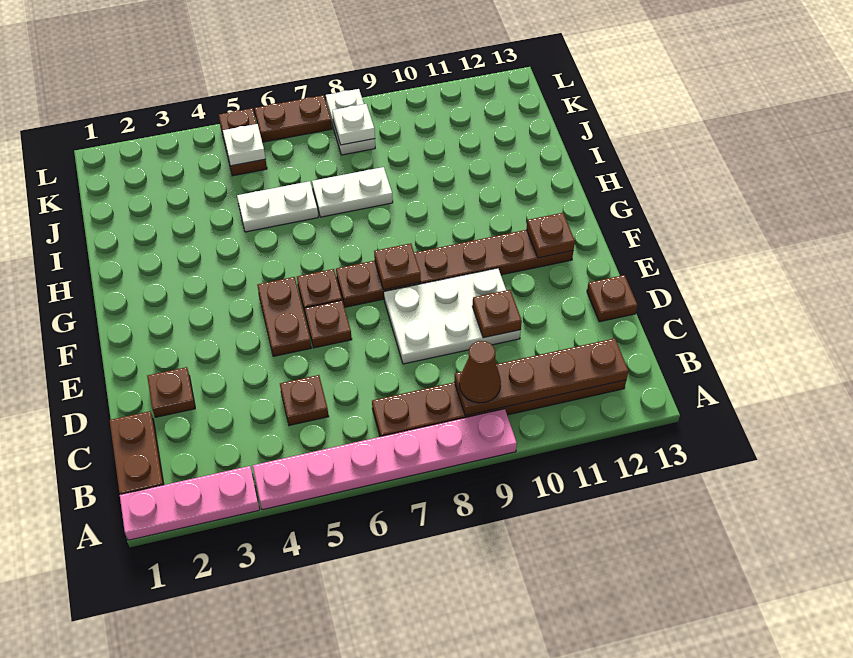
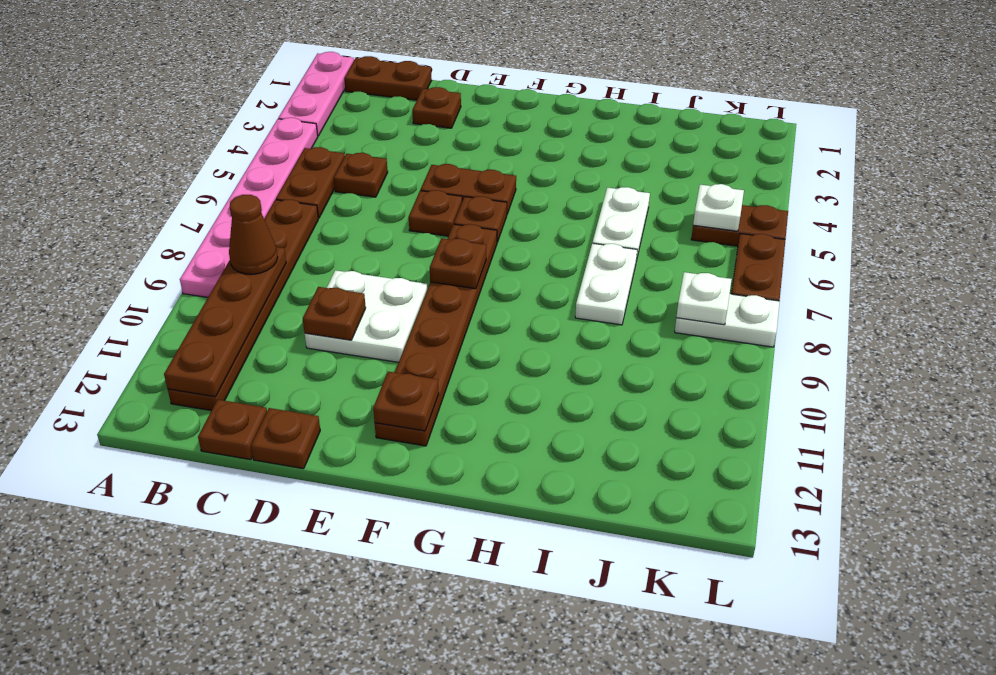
none -> brown 1x2 plate [276,147,345,218]
none -> brown 1x1 plate [198,400,267,460]
white 2x3 plate [384,268,521,364] -> white 2x2 plate [305,270,428,362]

